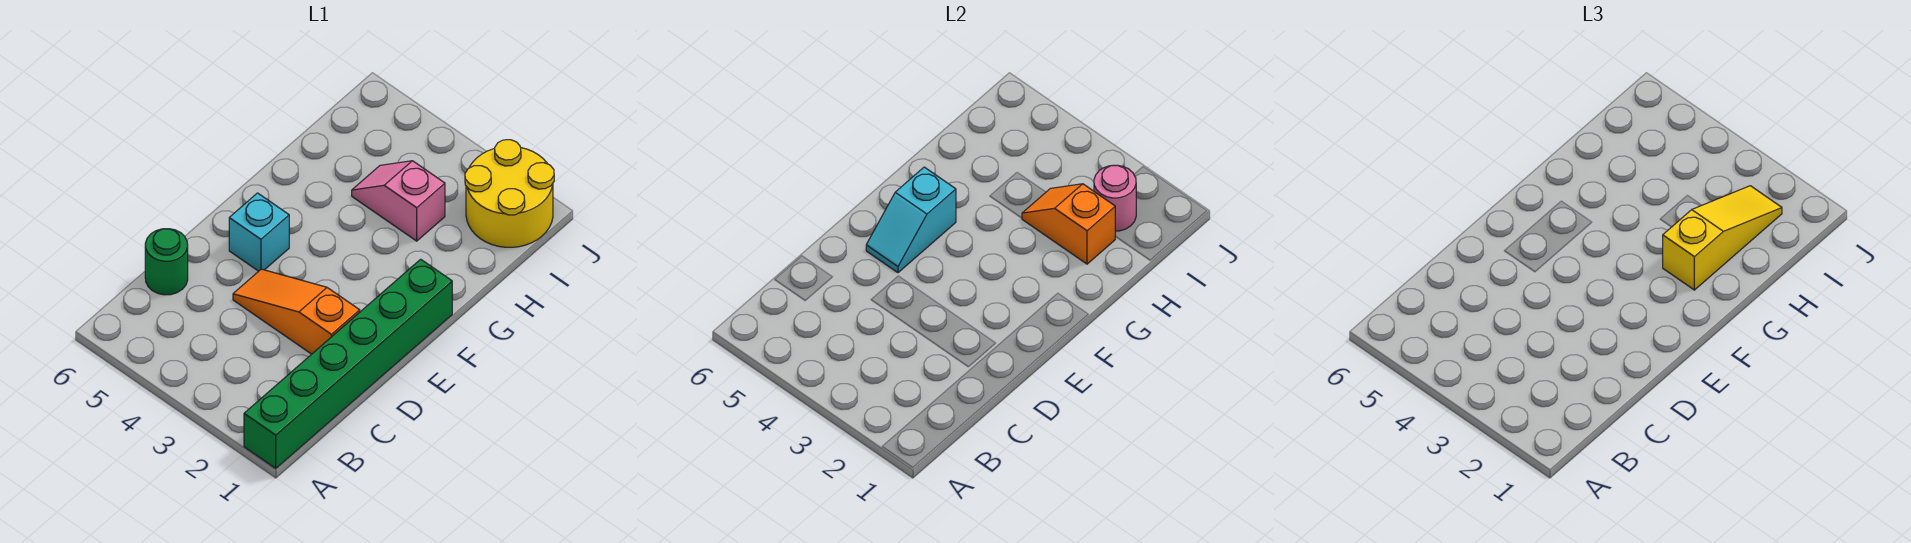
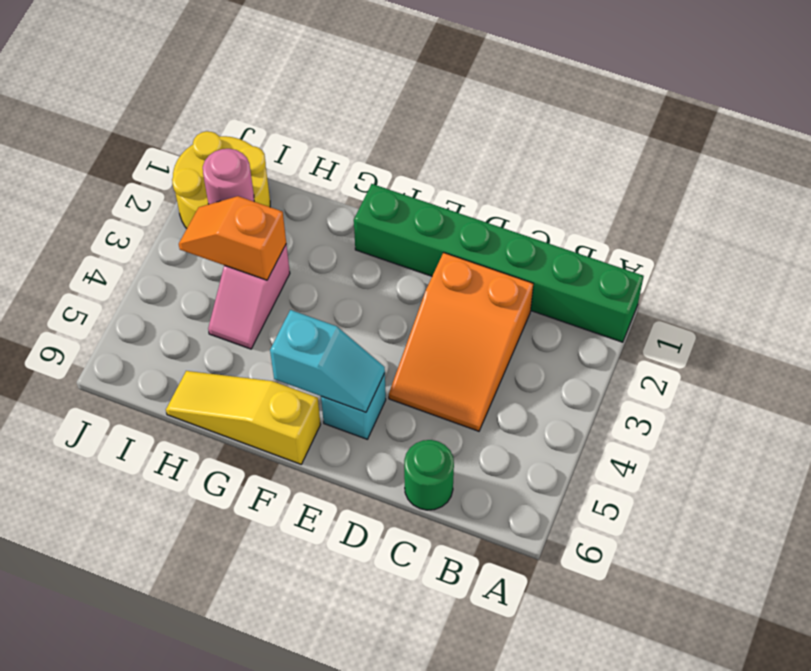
orange 1x3 slope [233,269,360,354] -> orange 2x3 slope [389,253,533,431]
yellow 1x3 slope [1663,186,1782,290] -> yellow 1x3 slope moved to [166,371,320,464]
orange 1x2 slope [1022,184,1115,264] -> orange 1x2 slope turned to [179,196,286,280]

